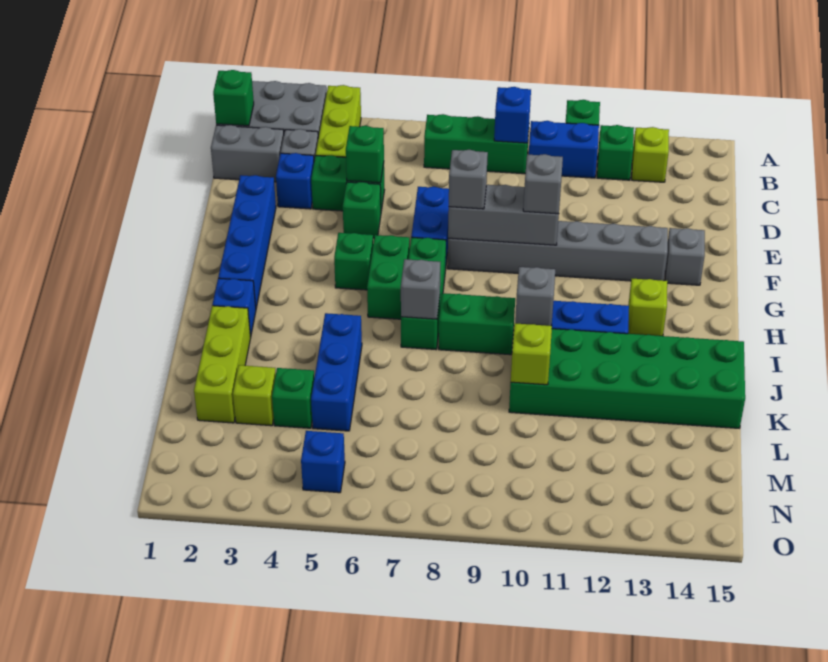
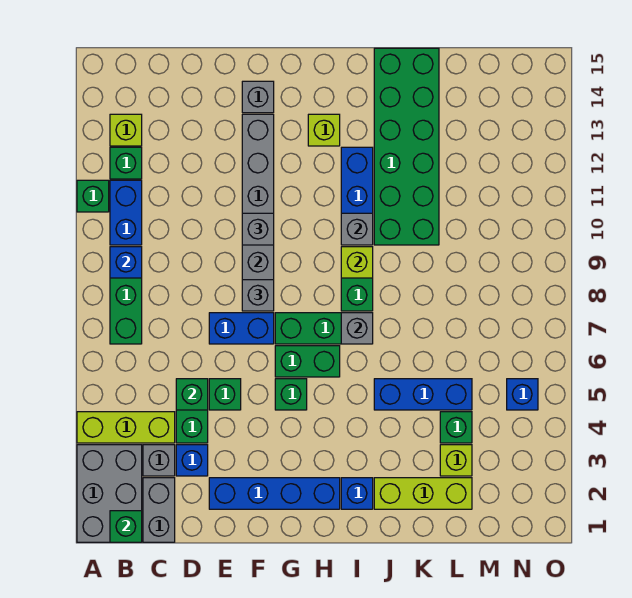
lime 1x1 brick [511,323,552,385] -> lime 1x1 brick moved to [341,247,373,278]

